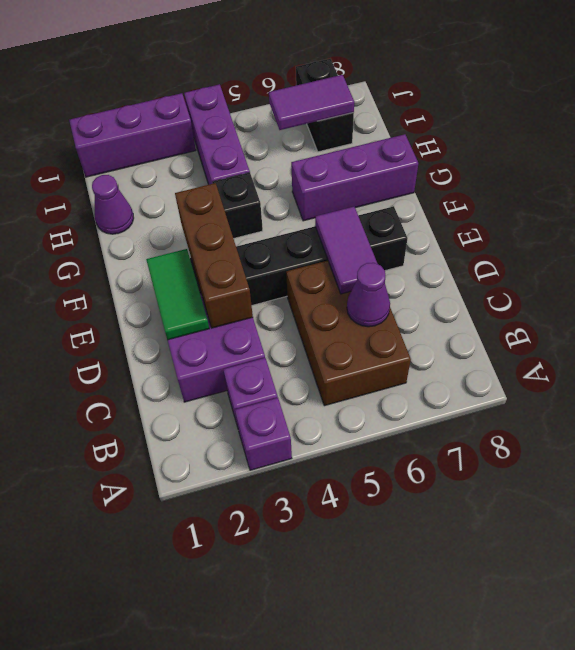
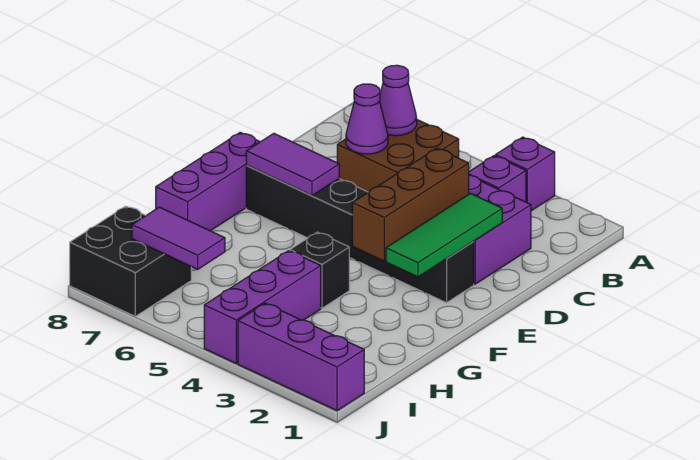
brown 2x3 brick [286,261,411,406] -> brown 2x2 brick [337,120,459,192]
green 1x2 tile [146,249,209,340] -> green 1x3 tile [386,193,502,277]
purple 1x2 tile [315,207,377,294] -> purple 1x2 tile turned to [246,133,339,196]
purple 1x3 brick [291,134,418,221] -> purple 1x3 brick turned to [156,132,260,231]
purple 1x1 cone [92,175,134,234] -> purple 1x1 cone moved to [380,65,417,136]
black 1x2 brick [296,59,354,152] -> black 2x2 brick [70,206,191,316]

